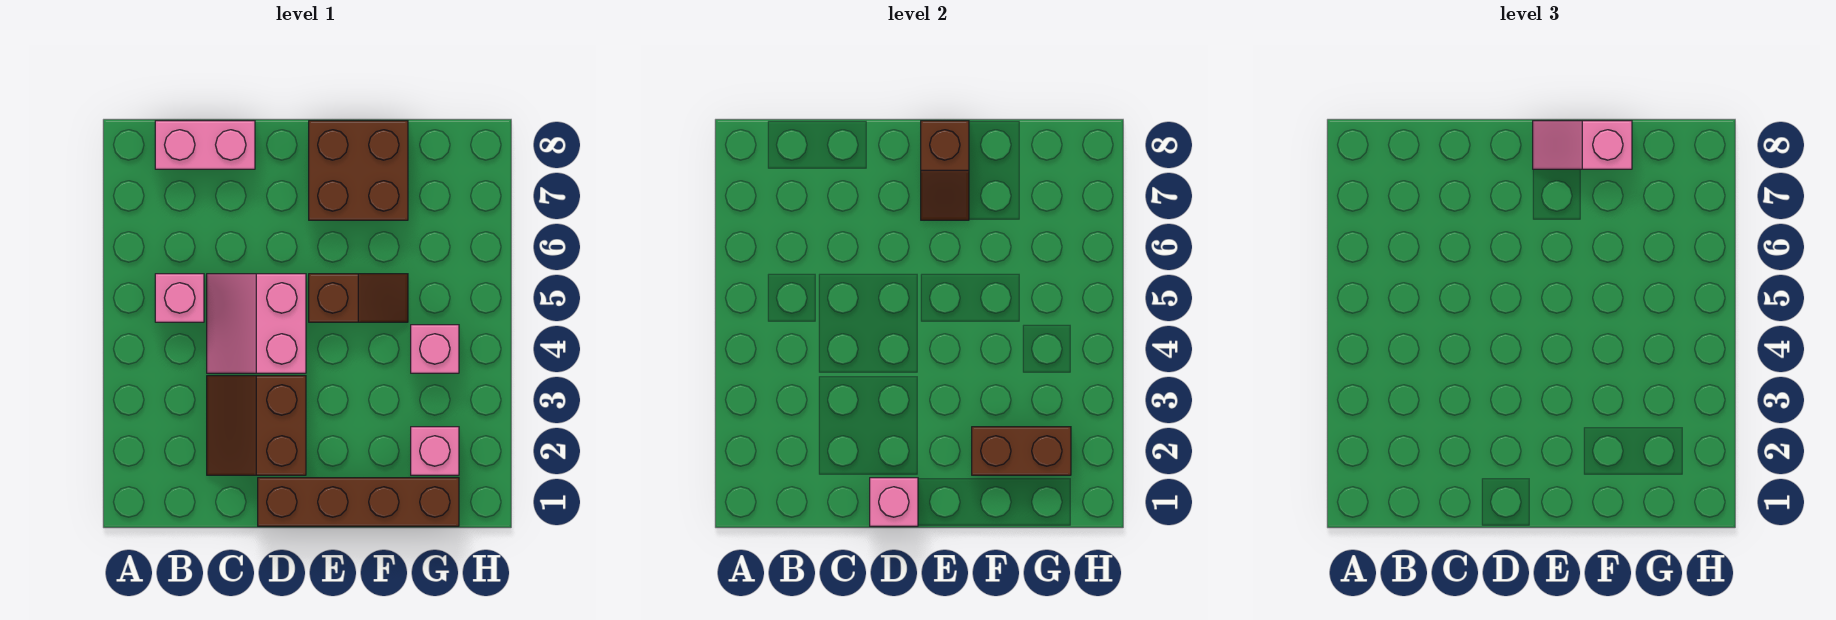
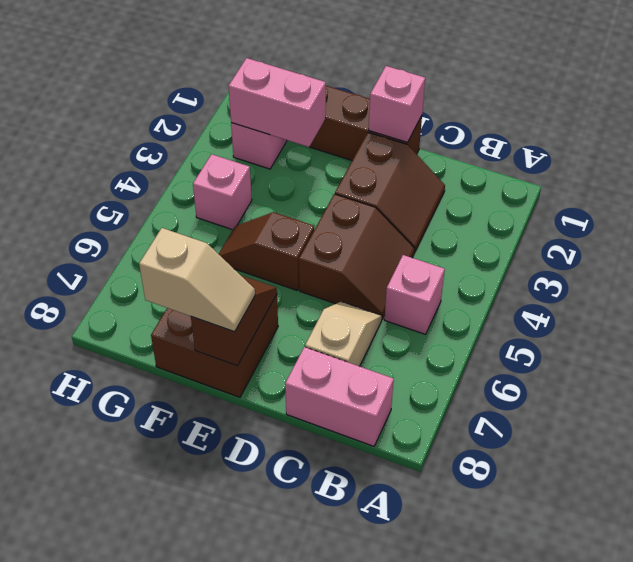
pink 2x2 slope [207,274,306,373] -> brown 2x2 slope [299,194,415,319]
none -> tan 1x2 slope [305,302,382,366]
pink 1x2 slope [1533,121,1632,169] -> tan 1x2 slope [139,228,255,332]
brown 1x2 brick [972,427,1071,475] -> pink 1x2 brick [229,58,326,147]

